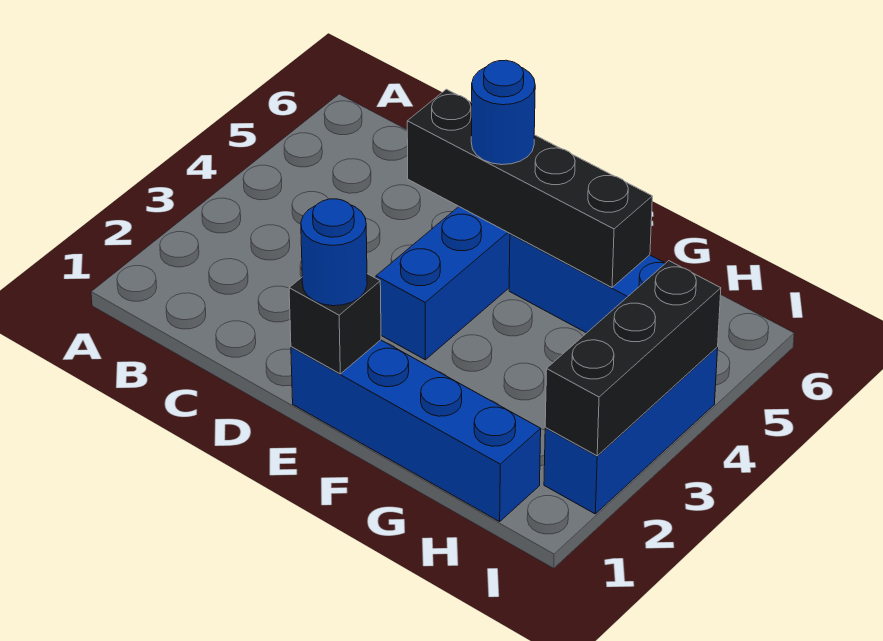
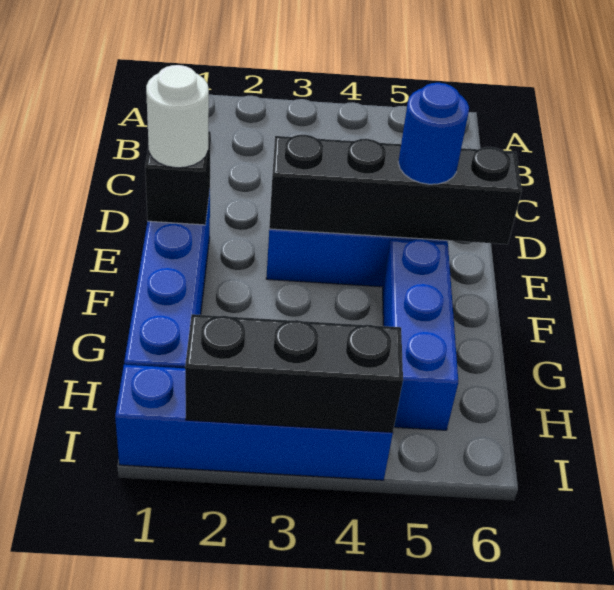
black 1x4 brick [407,89,652,287] -> black 1x4 brick turned to [269,135,522,244]
blue 1x1 round brick [301,199,367,306] -> white 1x1 round brick [146,65,209,168]
blue 1x3 brick [544,347,718,514] -> blue 1x4 brick [115,365,393,480]

